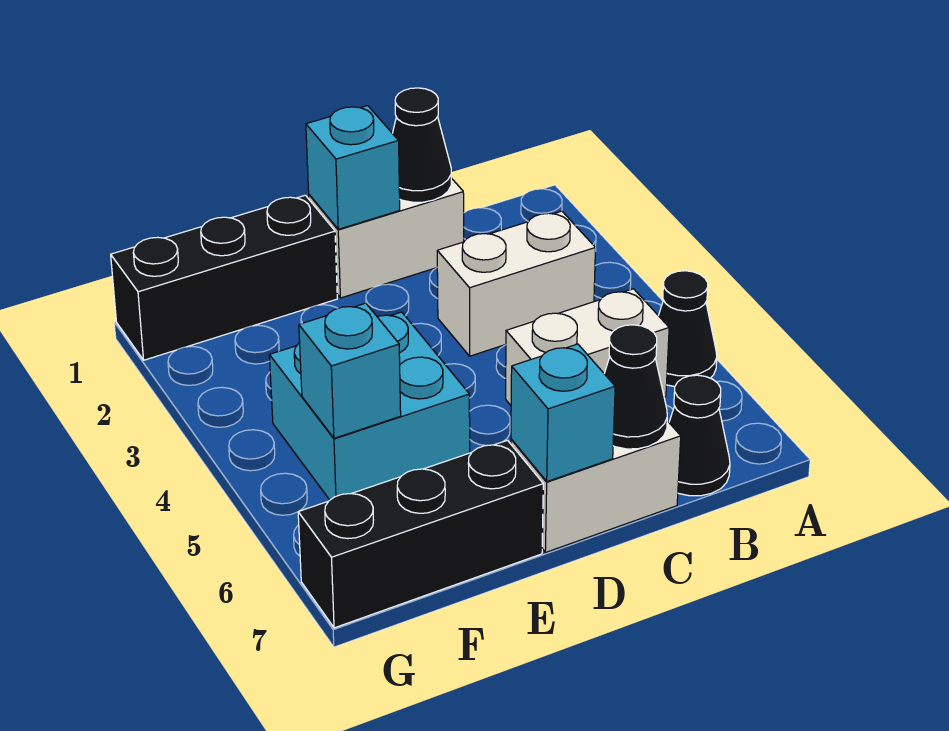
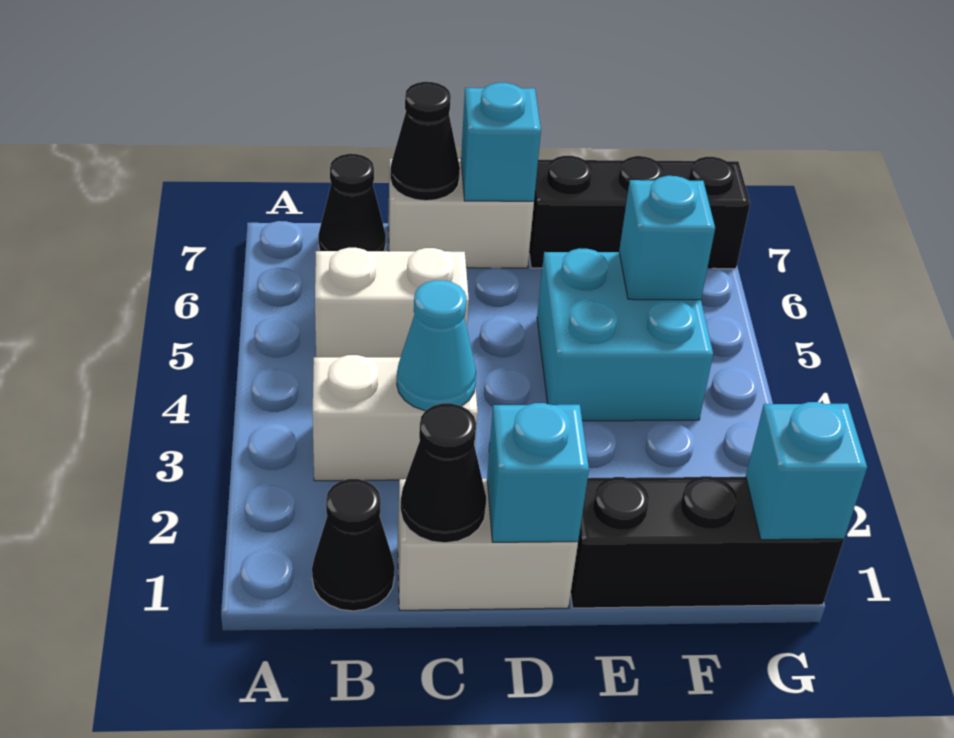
black 1x1 cone [659,271,717,387] -> black 1x1 cone moved to [312,479,395,611]
none -> cyan 1x1 cone [397,280,476,411]
none -> cyan 1x1 brick [746,402,867,540]

